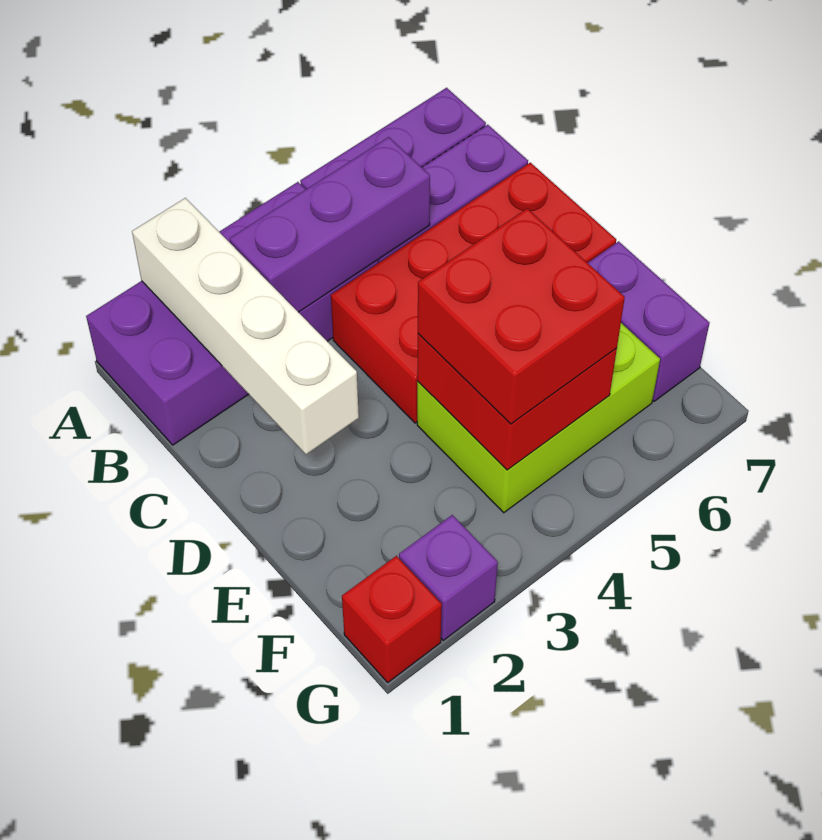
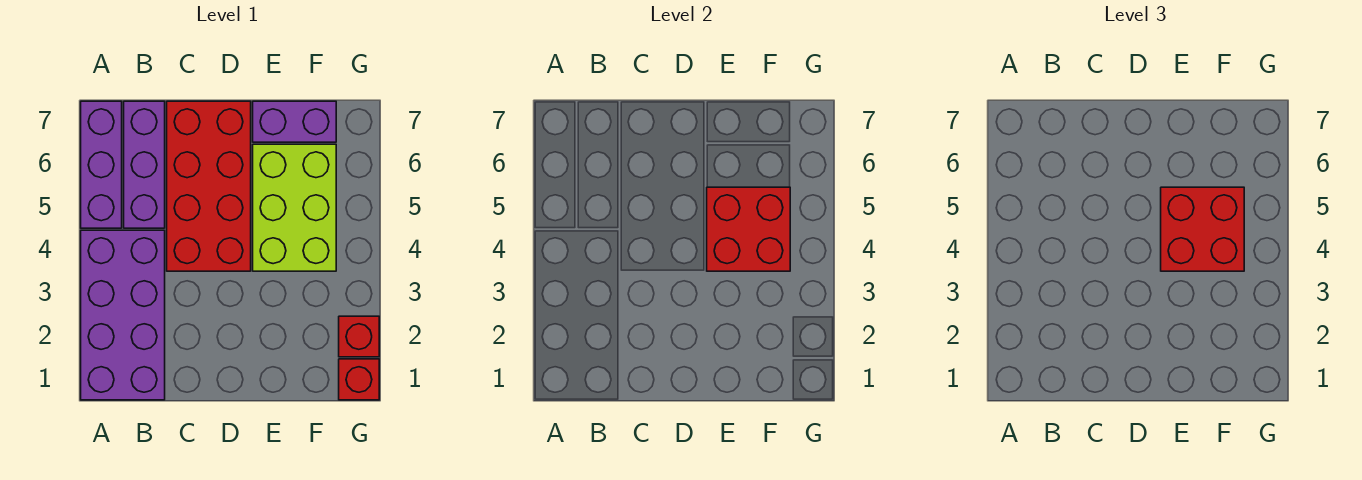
white 1x4 brick [132,198,359,454] -> none
purple 1x3 brick [230,137,430,312] -> none
purple 1x1 brick [399,515,498,641] -> red 1x1 brick [339,316,379,357]

